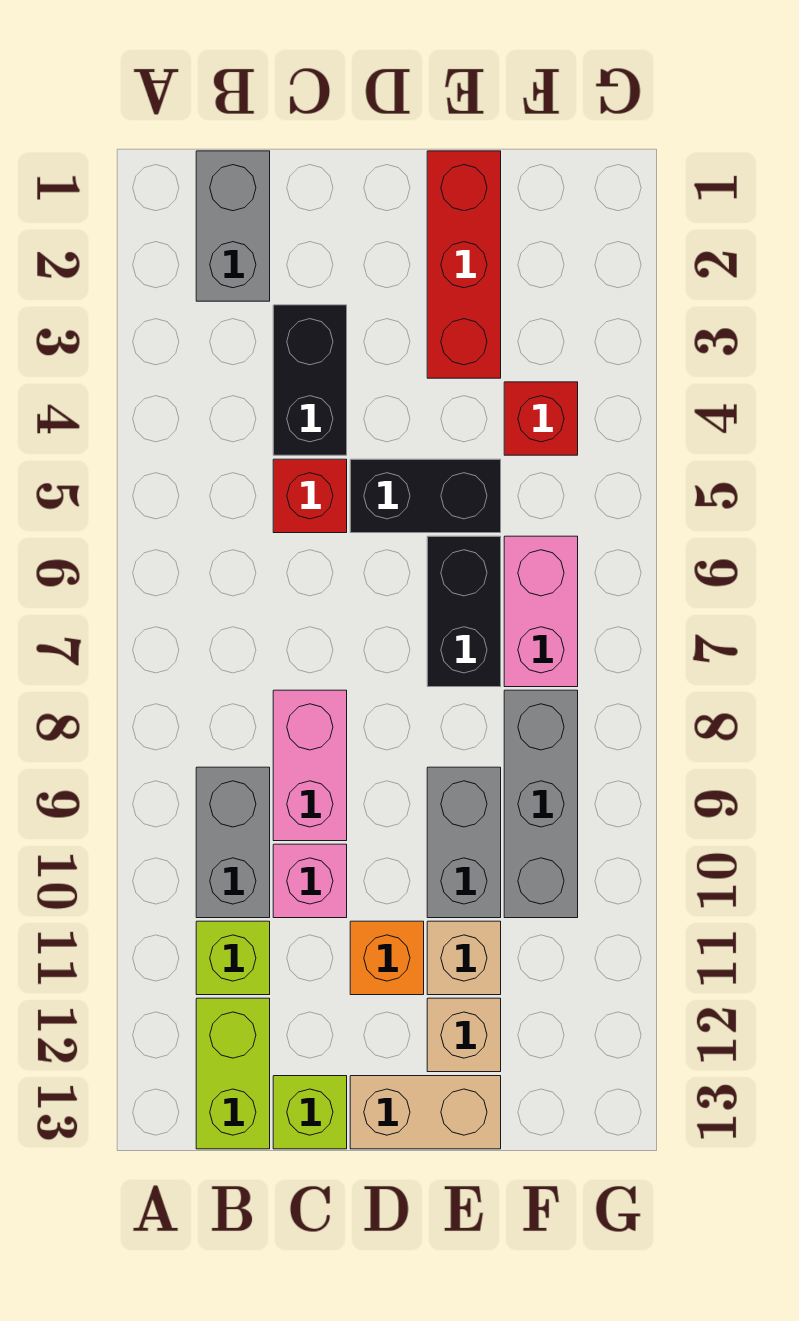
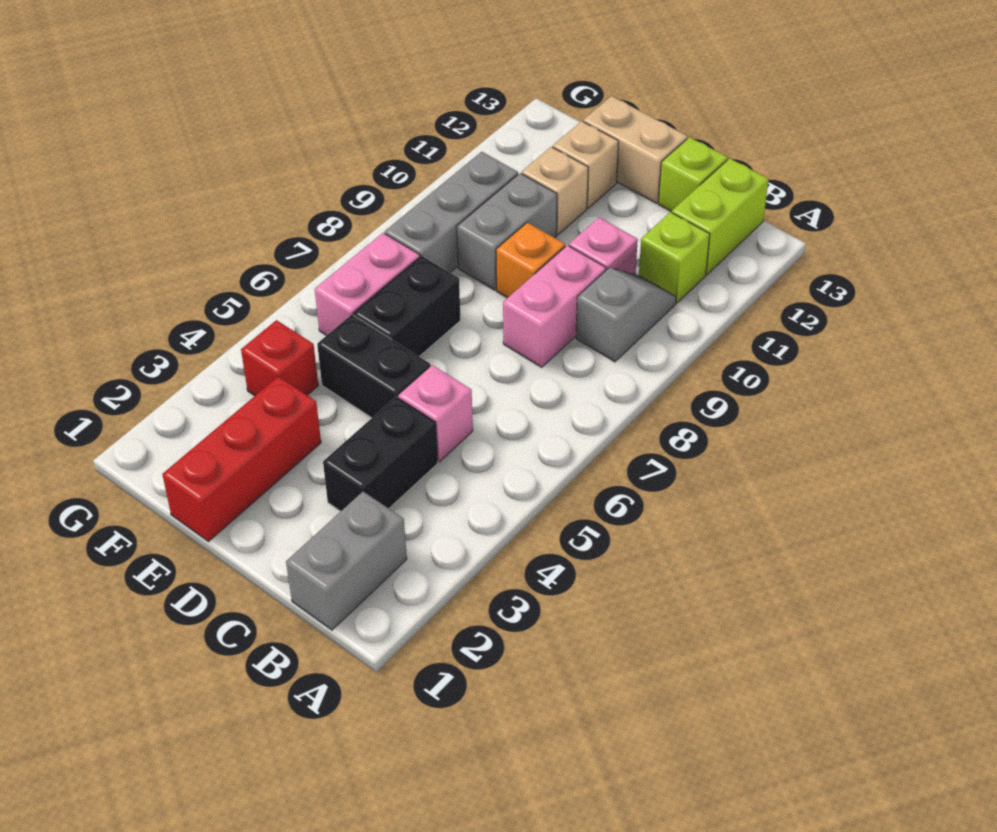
grey 1x2 brick [196,767,270,918] -> grey 1x2 slope [576,268,676,362]
red 1x1 brick [273,459,347,533] -> pink 1x1 brick [398,365,473,462]
orange 1x1 brick [350,921,424,995] -> orange 1x1 brick moved to [496,222,565,298]

